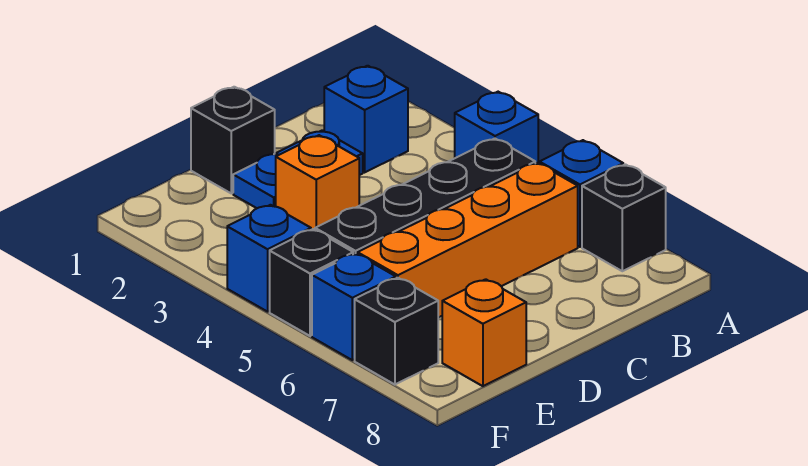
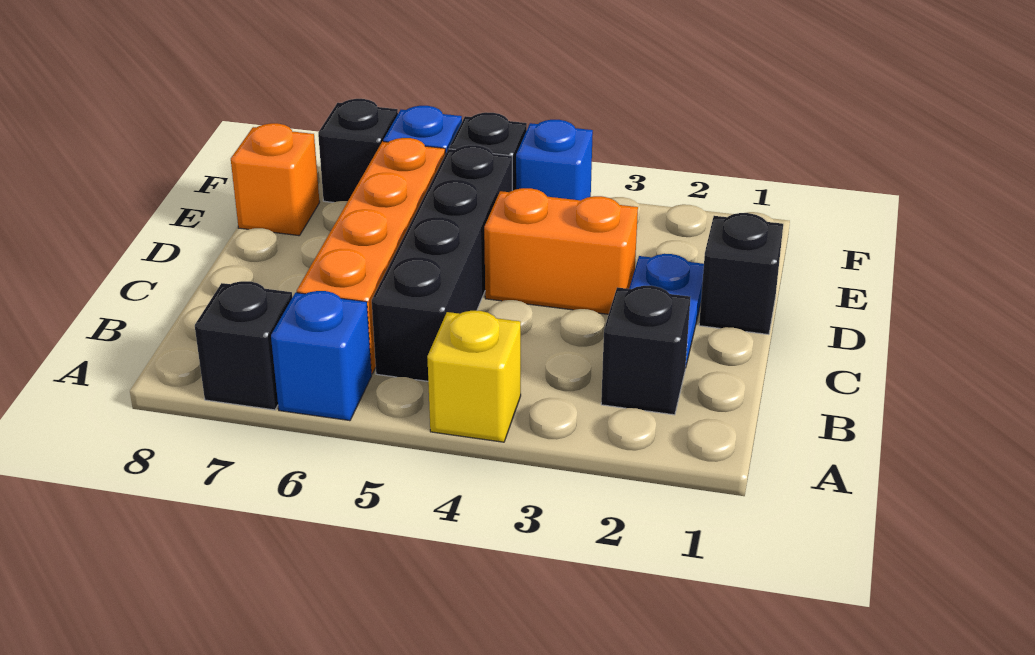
blue 1x1 brick [455,92,538,163] -> yellow 1x1 brick [427,311,521,442]
blue 1x1 brick [324,66,408,172] -> black 1x1 brick [601,286,690,415]
orange 1x1 brick [276,135,359,230] -> orange 1x2 brick [484,188,638,314]

